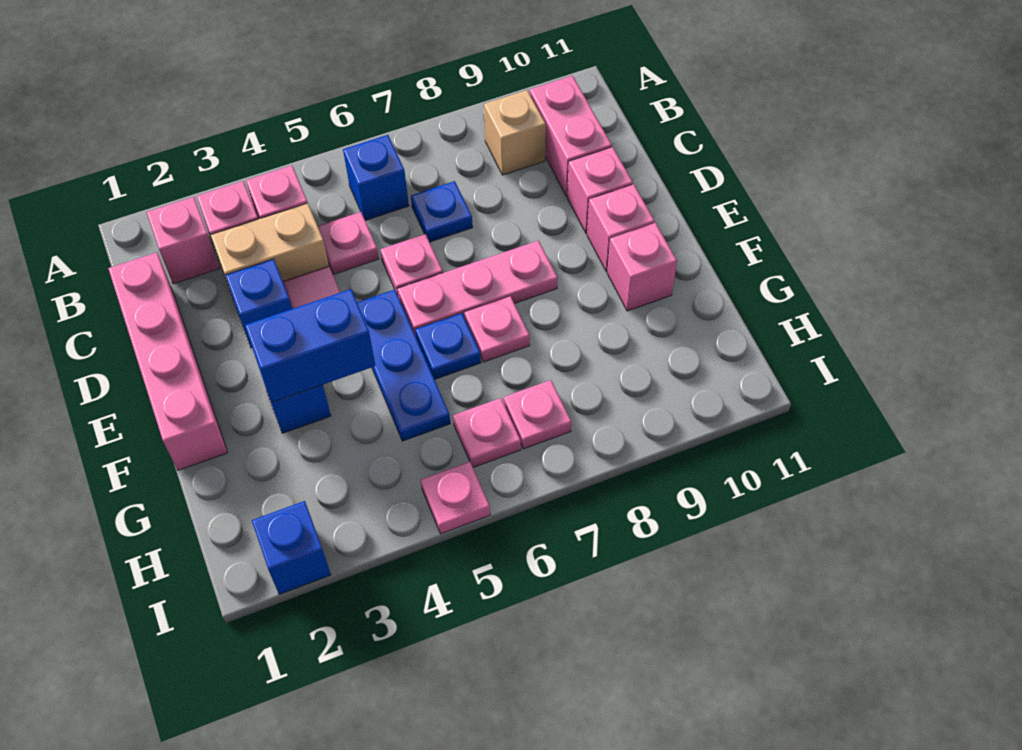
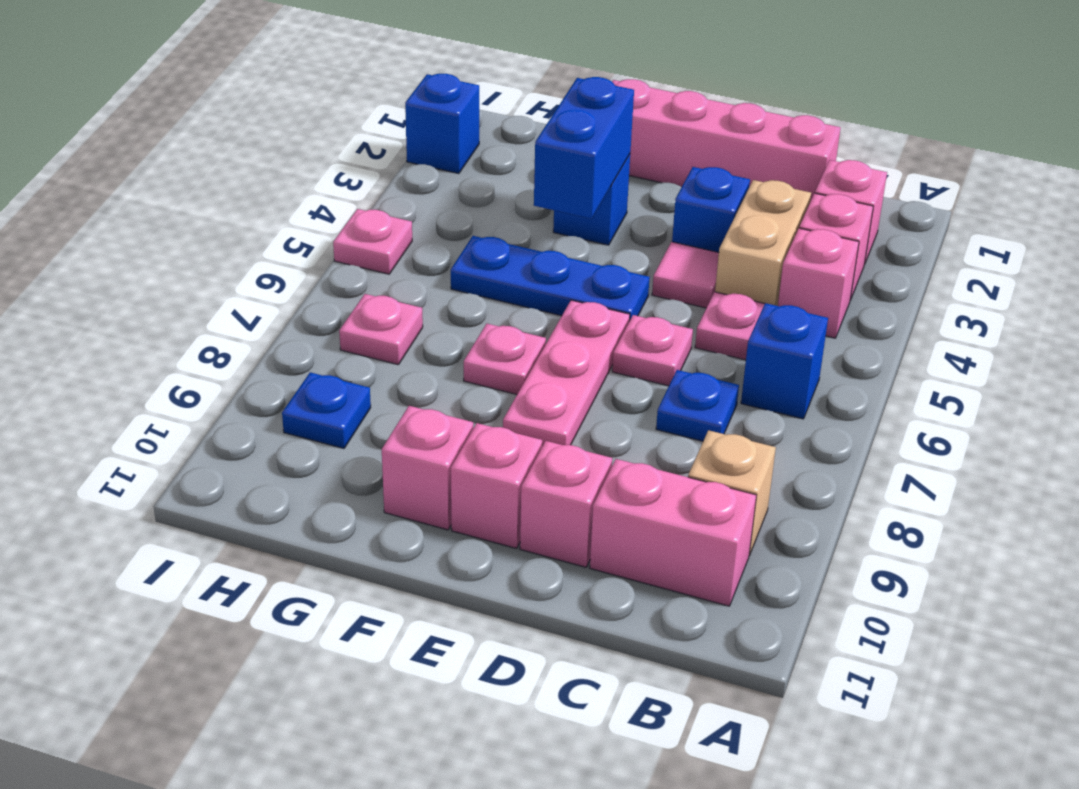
blue 1x1 plate [415,313,481,379] -> blue 1x1 plate moved to [282,372,371,448]
pink 1x1 plate [453,398,521,467] -> none

